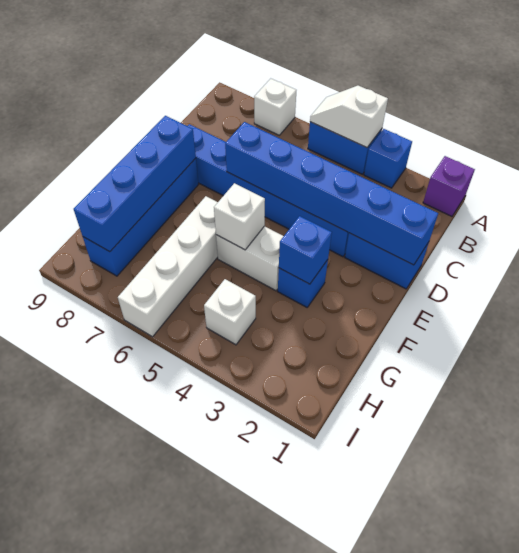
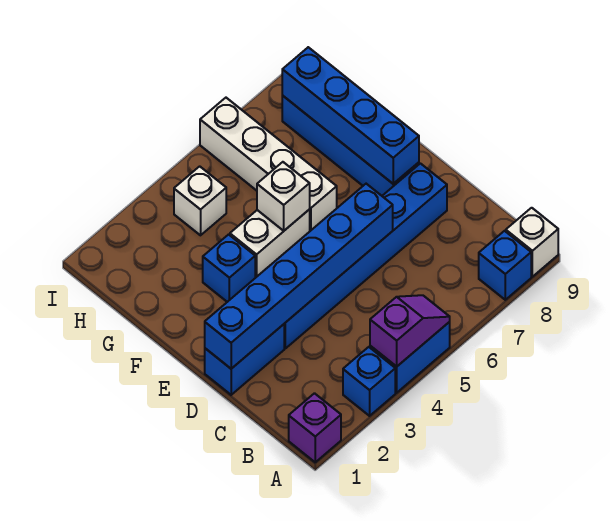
white 1x2 slope [310,86,388,148] -> purple 1x2 slope [370,295,450,367]
white 1x1 brick [254,79,296,135] -> white 1x1 brick moved to [506,208,558,277]
blue 1x1 brick [279,216,332,284] -> blue 1x1 brick moved to [479,231,531,300]

